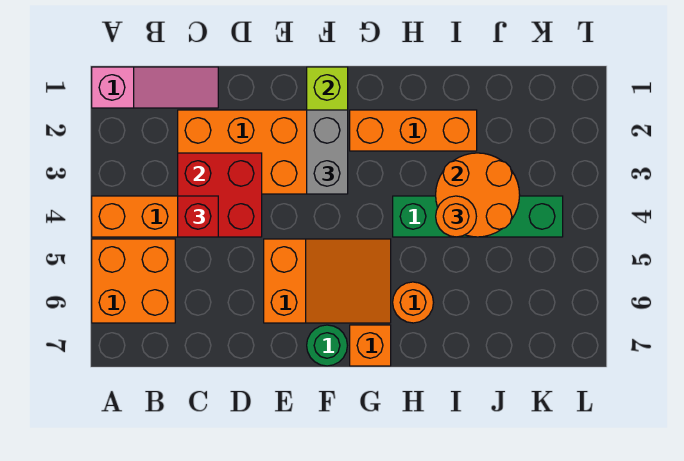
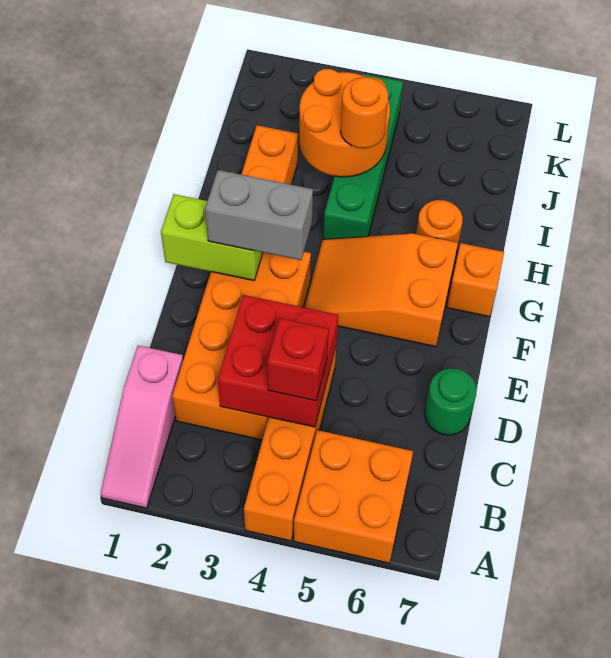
pink 1x3 slope [92,67,218,108] -> pink 1x3 slope turned to [101,345,183,508]
orange 2x3 slope [264,239,391,323] -> orange 2x3 slope turned to [304,234,458,347]
green 1x1 round brick [307,325,347,366] -> green 1x1 round brick moved to [425,368,477,435]

